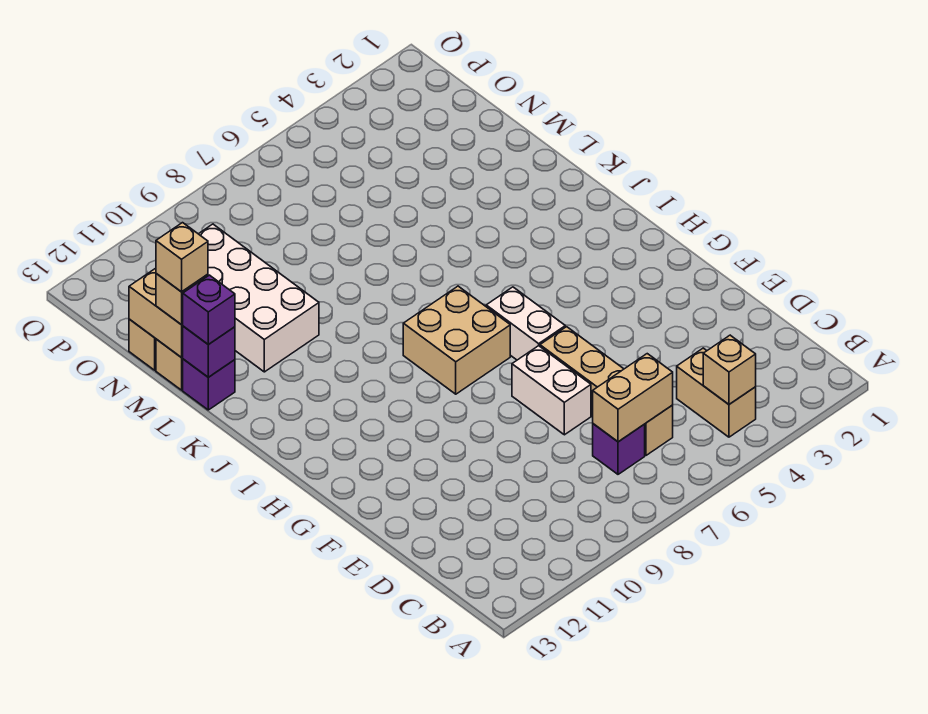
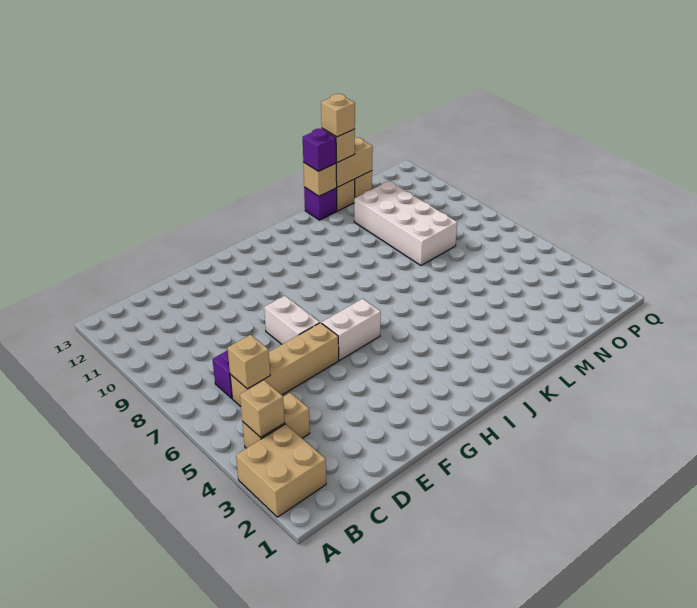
tan 1x2 brick [593,354,673,442] -> tan 1x1 brick [228,335,270,389]
white 1x2 brick [512,346,591,435] -> white 1x2 brick turned to [264,296,320,344]
tan 2x2 brick [403,286,510,394] -> tan 2x2 brick moved to [236,424,326,517]
white 2x4 brick [199,224,319,372] -> white 2x4 brick turned to [354,181,457,265]
purple 1x1 brick [183,326,235,377] -> tan 1x1 brick [303,162,337,196]

